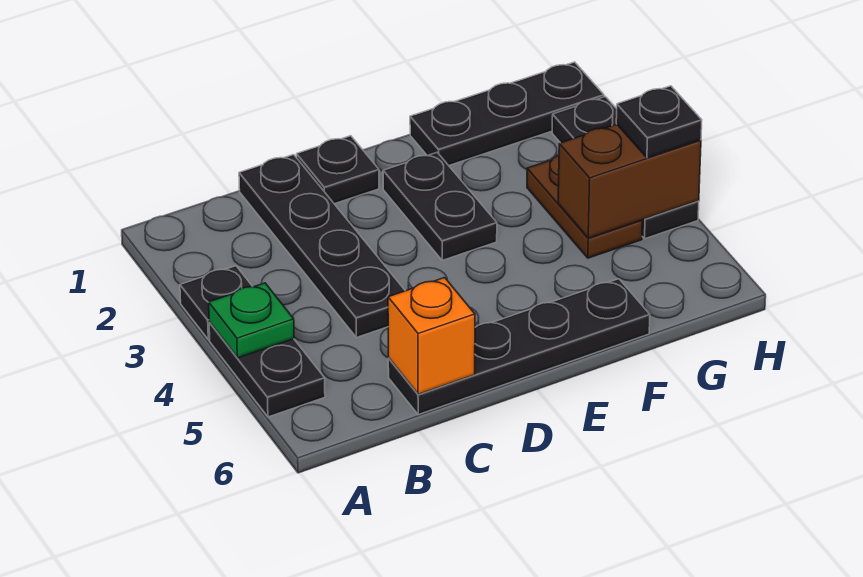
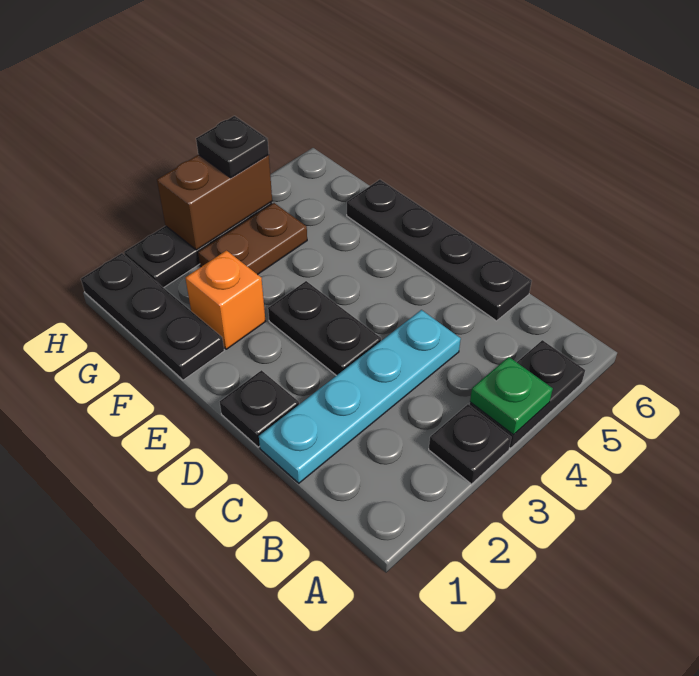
black 1x4 plate [239,155,405,338] -> cyan 1x4 plate [259,310,461,483]
orange 1x1 brick [388,278,475,394] -> orange 1x1 brick moved to [185,250,266,349]
black 1x2 plate [383,153,497,260] -> black 1x2 plate turned to [268,281,381,376]
brown 1x2 brick [558,124,701,238] -> brown 1x2 brick turned to [157,155,272,250]

